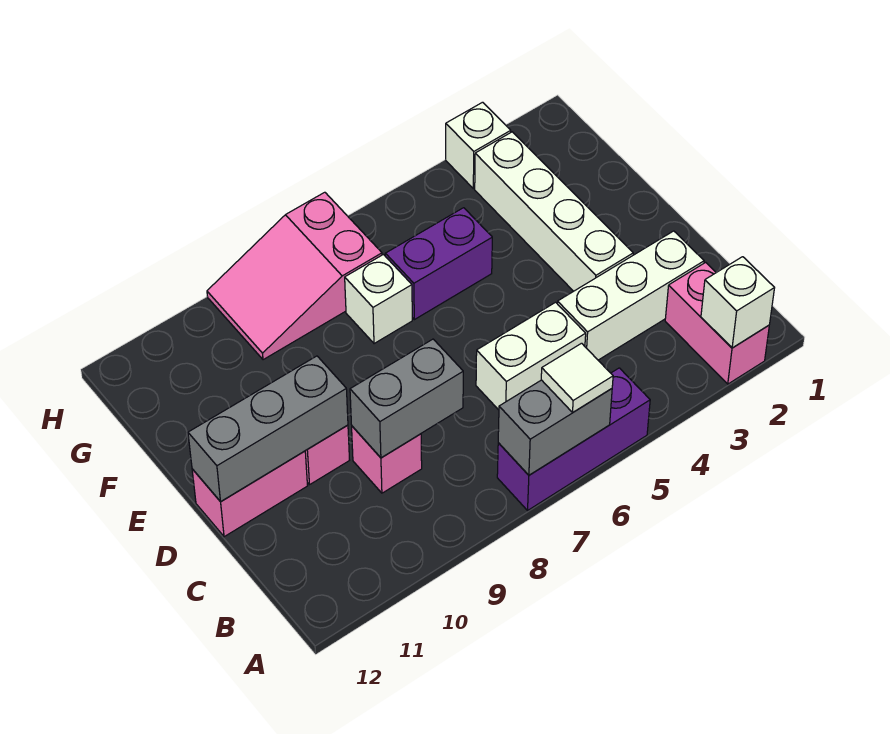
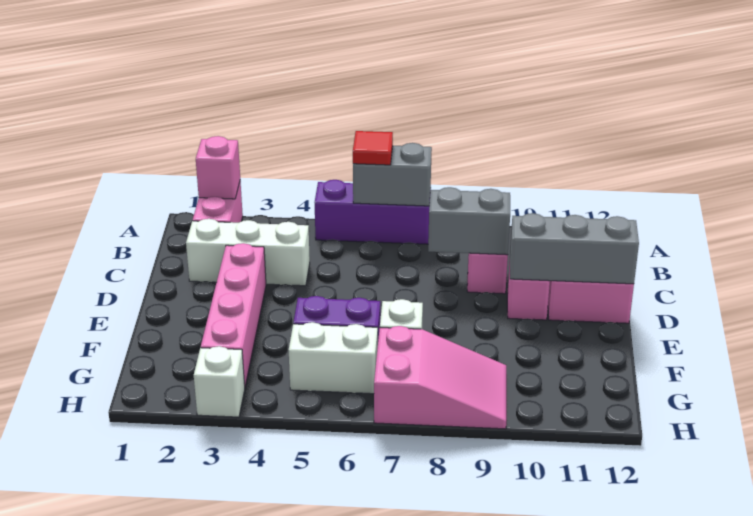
white 1x1 brick [701,257,774,348] -> pink 1x1 brick [196,136,240,199]
white 1x1 tile [541,343,613,412] -> red 1x1 tile [353,131,393,165]
white 1x2 brick [476,302,586,410] -> white 1x2 brick moved to [289,322,378,394]
white 1x4 brick [475,132,633,291] -> pink 1x4 brick [201,243,266,386]

